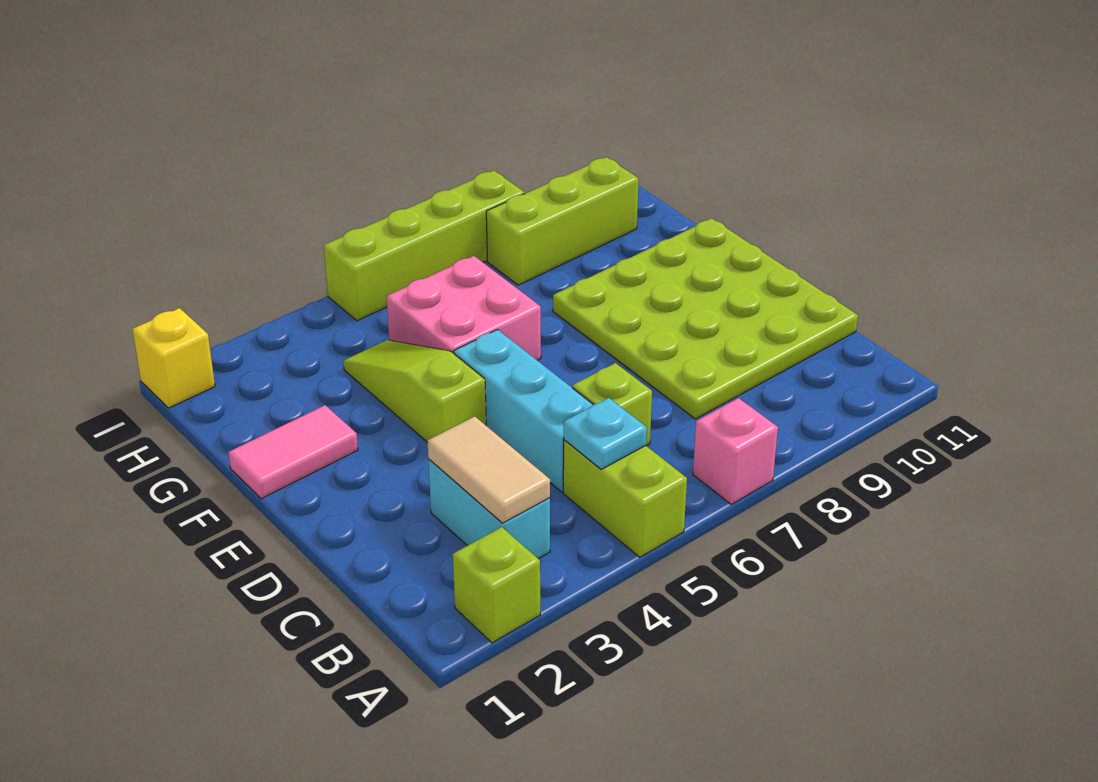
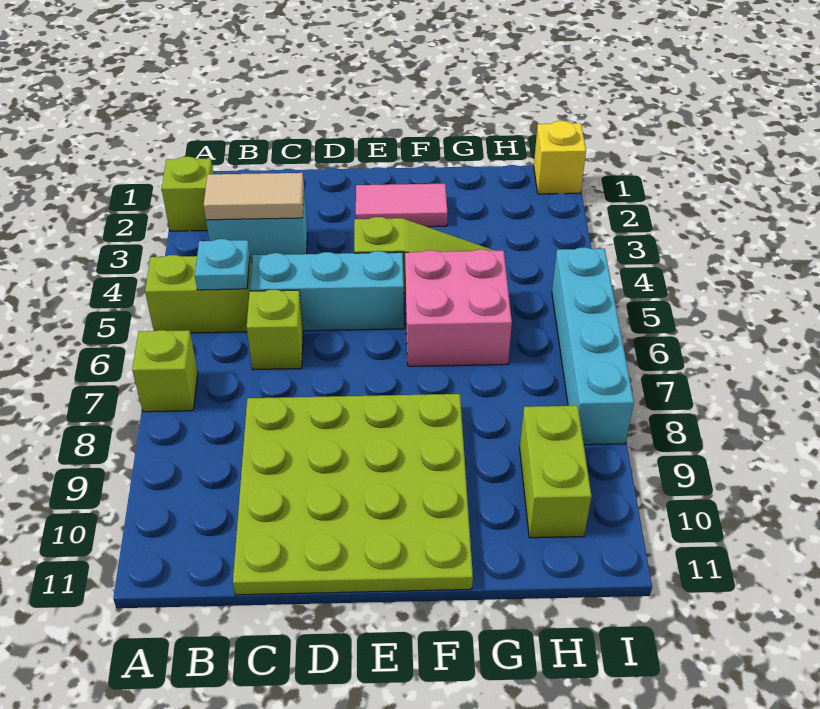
pink 1x1 brick [693,398,778,504] -> lime 1x1 brick [132,330,198,412]
pink 1x2 tile [228,405,358,499] -> pink 1x2 tile turned to [356,184,447,227]
lime 1x3 brick [486,157,639,285] -> lime 1x2 brick [520,406,591,538]
lime 1x4 brick [324,171,525,321] -> cyan 1x4 brick [552,247,634,445]

